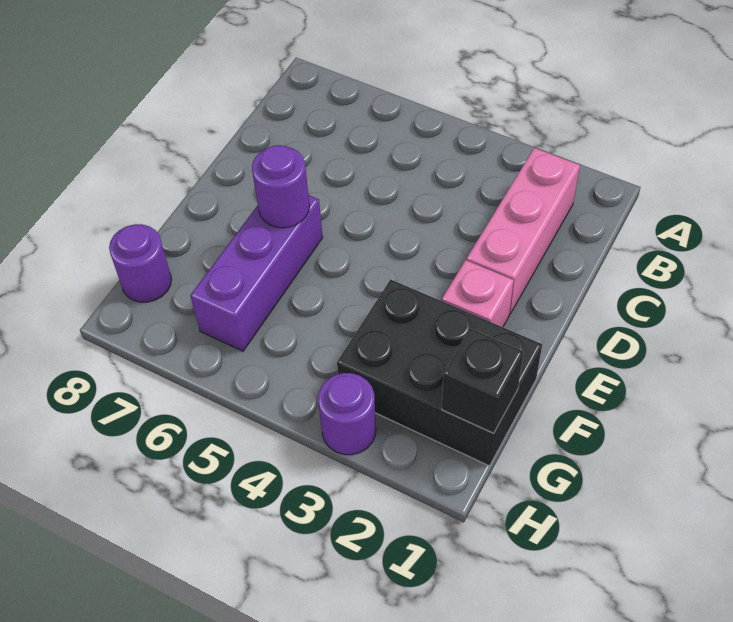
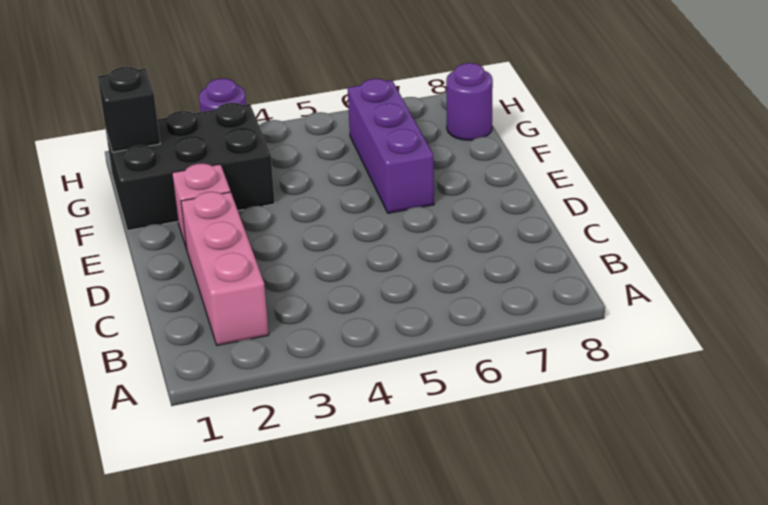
purple 1x1 round brick [252,145,309,228] -> none

